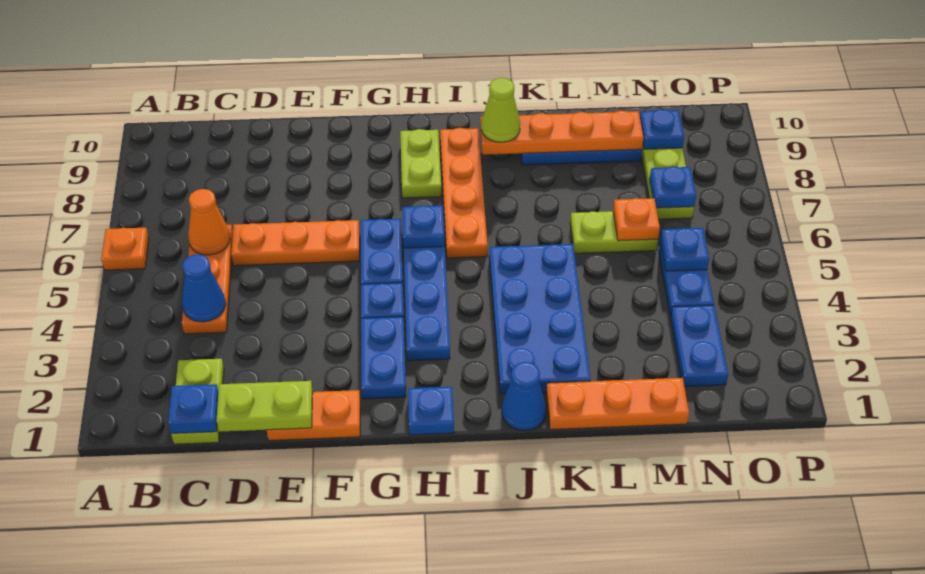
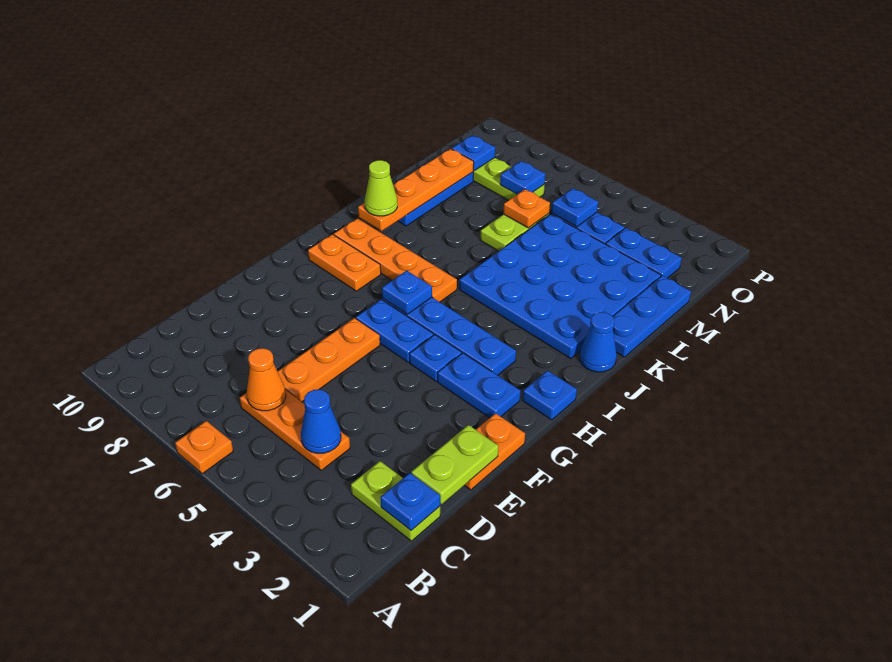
lime 1x2 plate [400,129,442,198] -> orange 1x2 plate [308,234,381,291]
blue 2x4 plate [489,244,591,394] -> blue 4x4 plate [459,214,661,358]
orange 1x3 plate [546,378,689,430] -> blue 1x3 plate [613,276,691,357]

